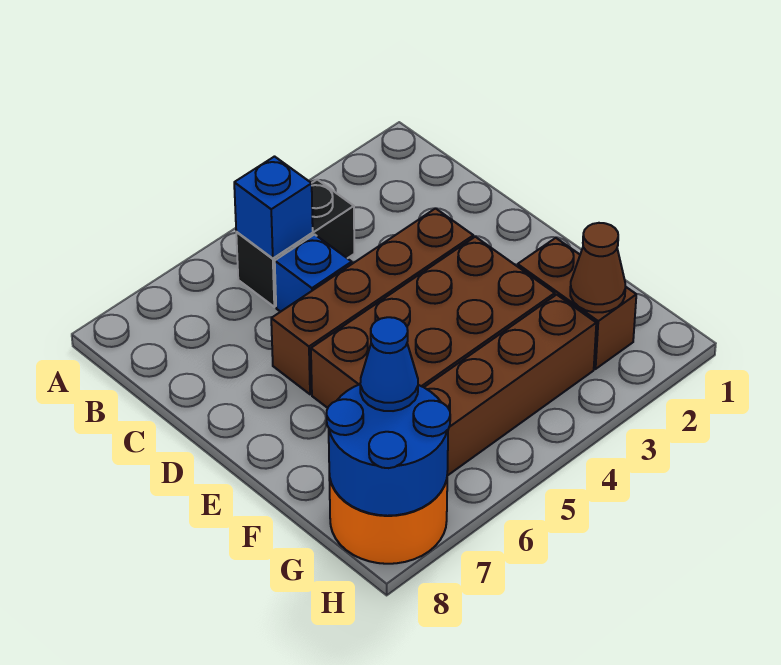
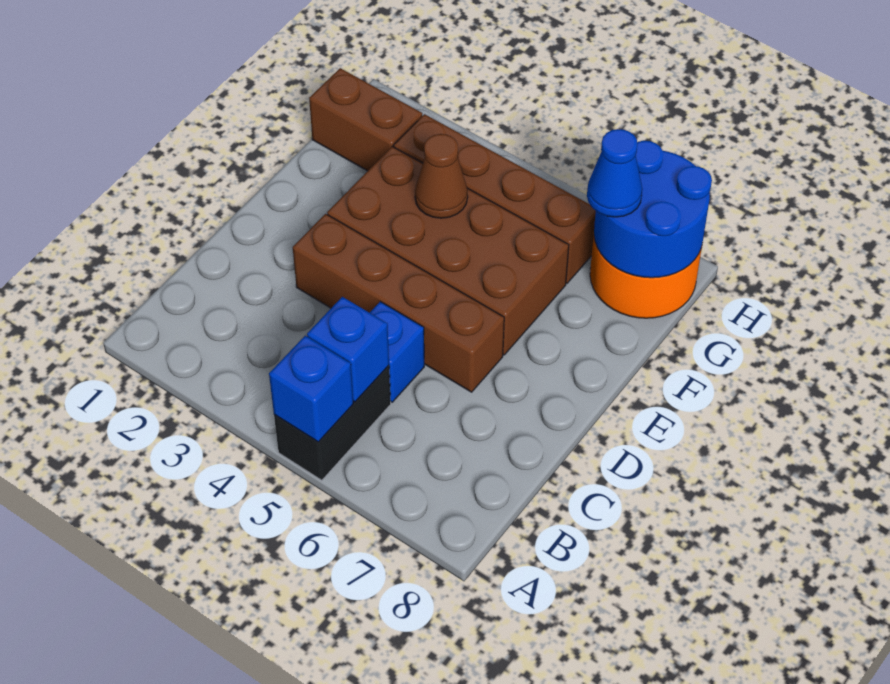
none -> blue 1x1 brick [269,336,353,442]
black 1x2 brick [236,180,354,307] -> black 1x2 brick turned to [274,366,391,480]
brown 1x2 brick [518,238,636,369] -> brown 1x2 brick turned to [309,68,422,171]
brown 1x1 cone [570,223,625,312] -> brown 1x1 cone moved to [415,134,468,218]

